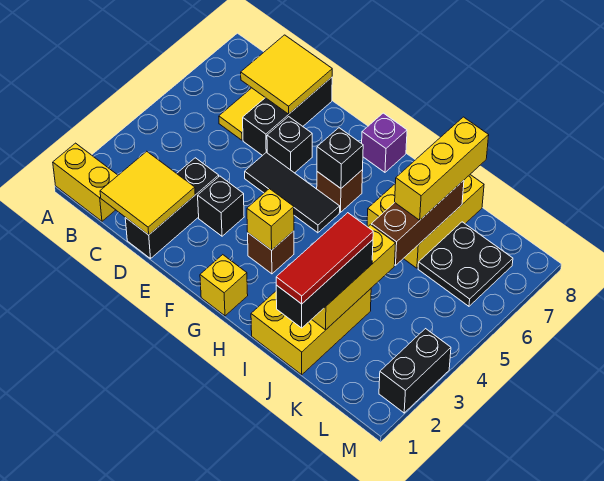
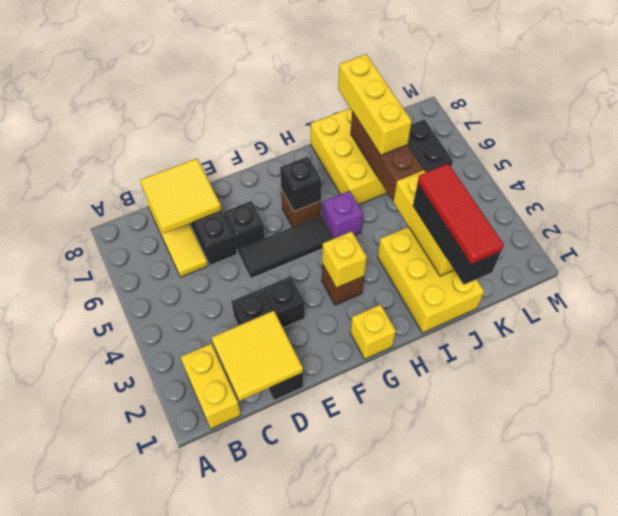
yellow 1x2 brick [53,143,118,221] -> yellow 1x2 brick turned to [181,344,241,429]
purple 1x1 brick [362,113,407,172] -> purple 1x1 brick moved to [323,191,363,238]
black 1x2 brick [379,329,451,413] -> none

